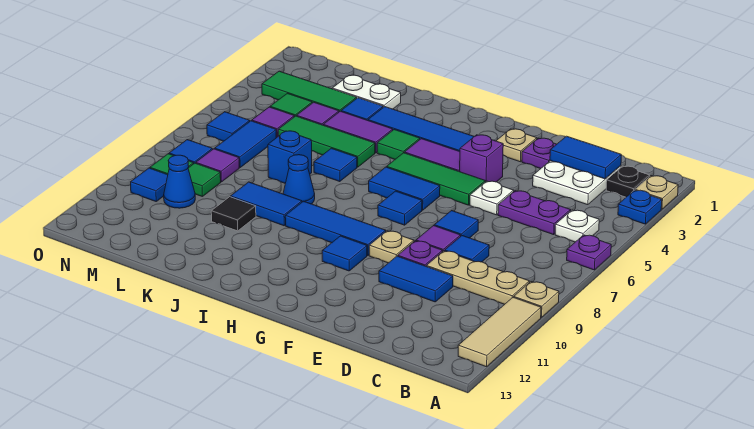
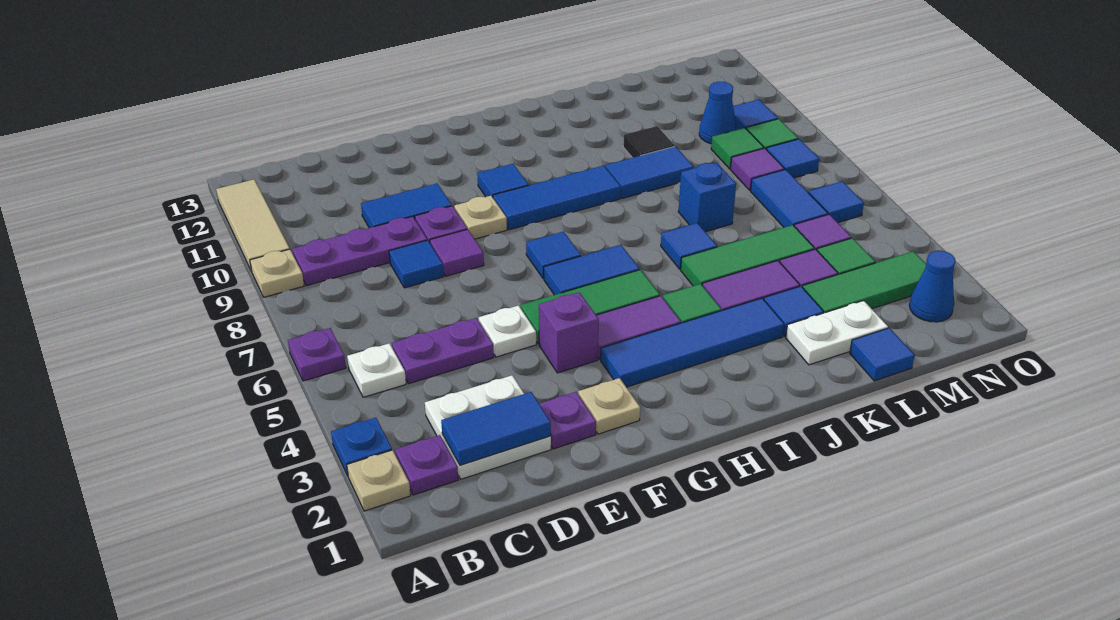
black 1x1 plate [606,166,650,197] -> purple 1x1 plate [395,435,458,495]
tan 1x3 plate [426,251,529,304] -> purple 1x3 plate [292,216,427,286]
blue 1x1 tile [434,211,478,238] -> blue 1x1 tile moved to [850,328,915,381]
blue 1x1 cone [283,155,315,204] -> blue 1x1 cone moved to [909,251,955,322]

